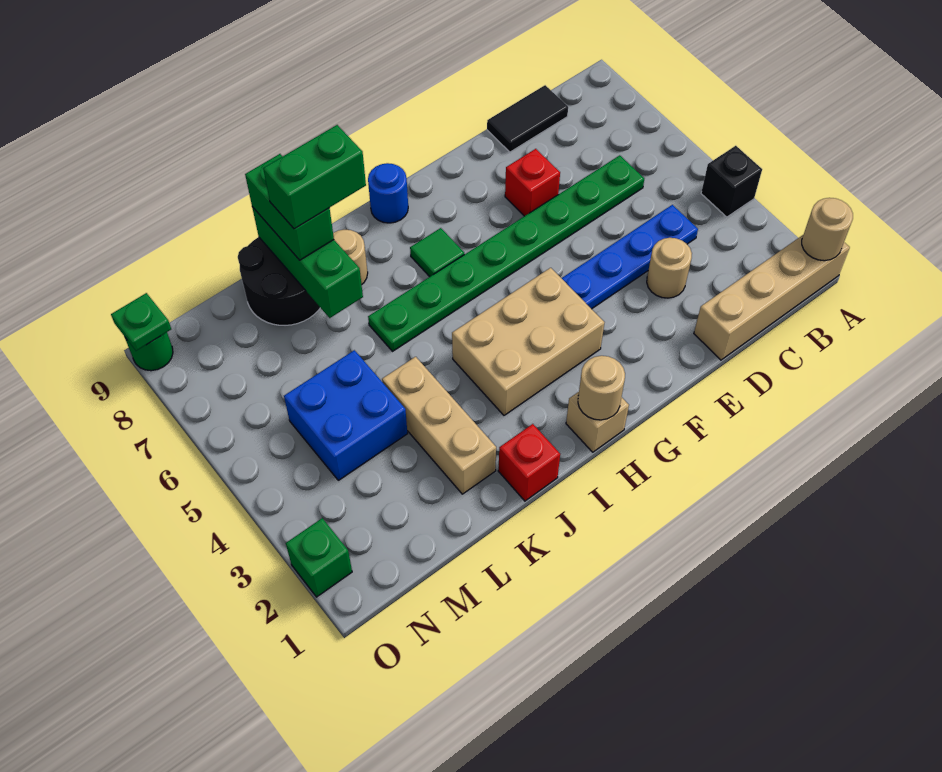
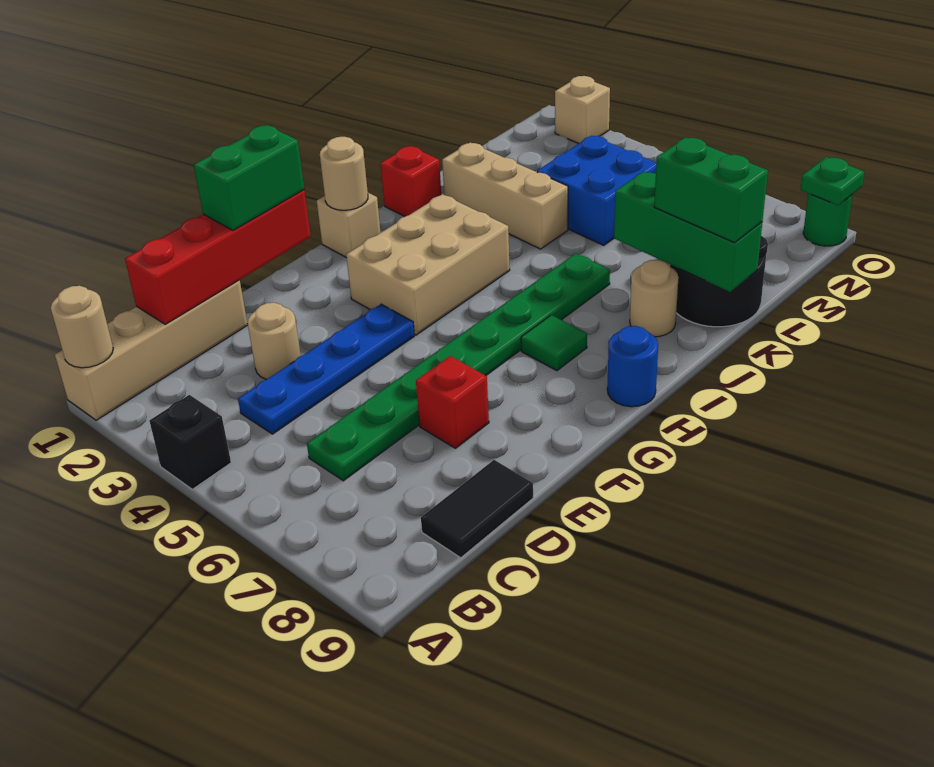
none -> red 1x4 brick [125,190,311,324]
green 1x2 brick [263,125,366,229] -> green 1x2 brick moved to [194,125,304,230]
green 1x1 brick [286,518,352,597] -> tan 1x1 brick [555,76,610,144]

